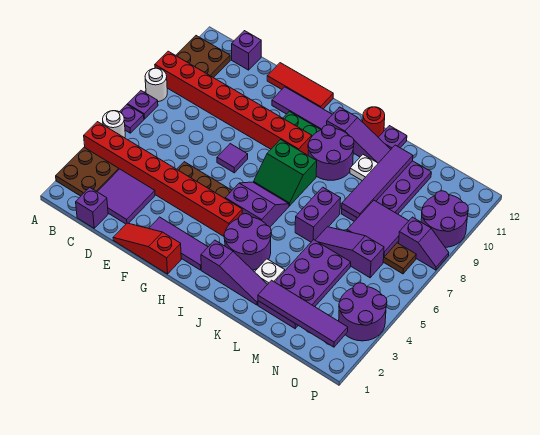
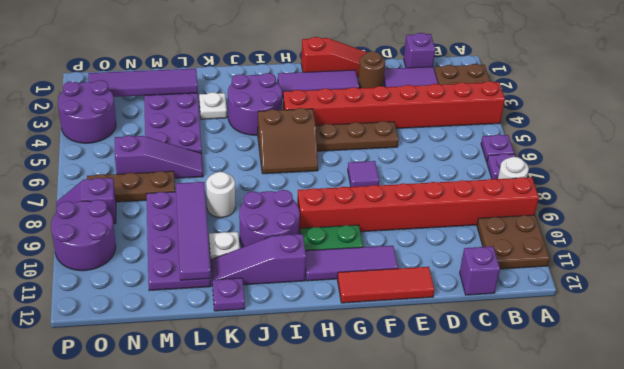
white 1x1 round brick [103,111,125,138] -> white 1x1 round brick moved to [206,172,235,218]
none -> brown 1x1 round brick [358,51,385,88]
purple 2x2 slope [225,182,289,227] -> brown 2x2 slope [258,108,318,174]
green 2x2 slope [254,140,317,206] -> none
purple 1x3 slope [201,240,268,305] -> none
red 1x1 round brick [363,107,385,137] -> none
purple 1x2 brick [295,187,341,242] -> none
purple 2x2 tile [347,200,408,257] -> none

